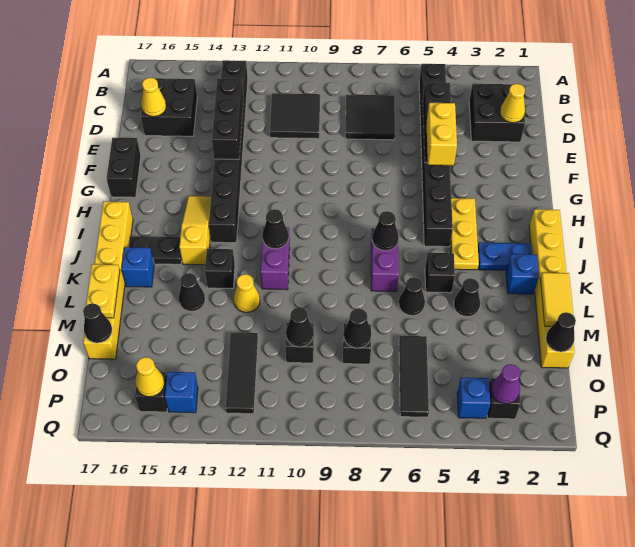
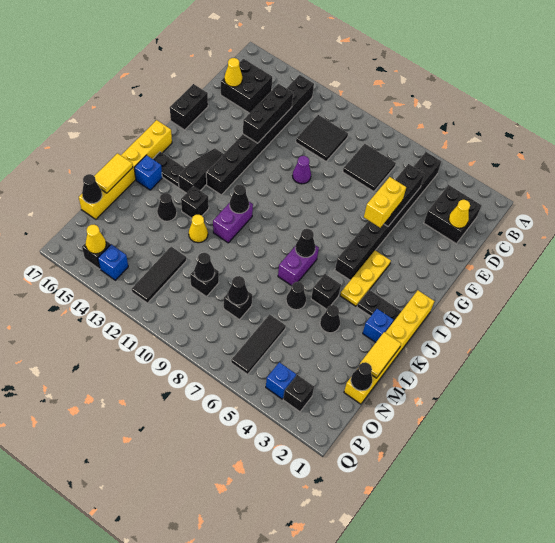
yellow 1x3 slope [179,196,211,265] -> black 1x3 slope [178,149,223,193]
blue 1x2 plate [478,243,532,270] -> black 1x2 plate [357,290,401,322]
yellow 1x2 plate [86,264,120,318] -> yellow 1x2 tile [94,153,133,193]
purple 1x1 cone [491,364,520,404] -> purple 1x1 cone moved to [292,156,311,184]

